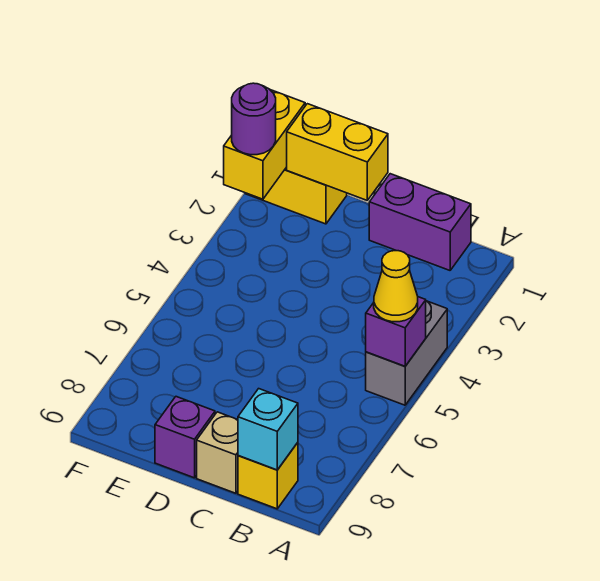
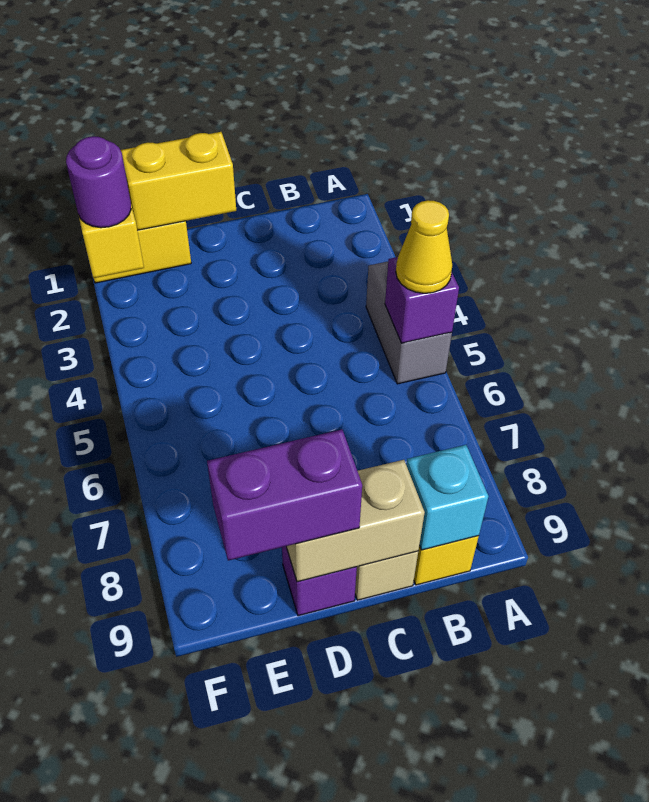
purple 1x2 brick [369,174,471,270] -> purple 1x2 brick moved to [207,430,362,561]
none -> tan 1x2 brick [286,460,425,582]

